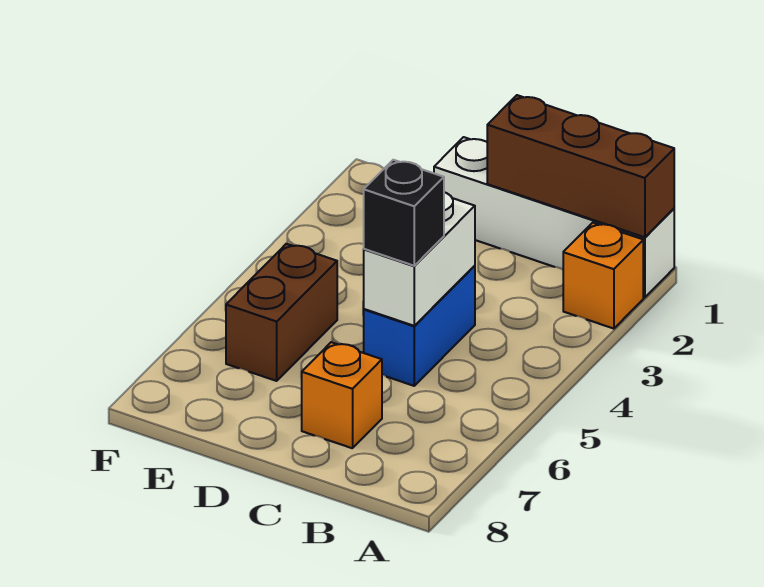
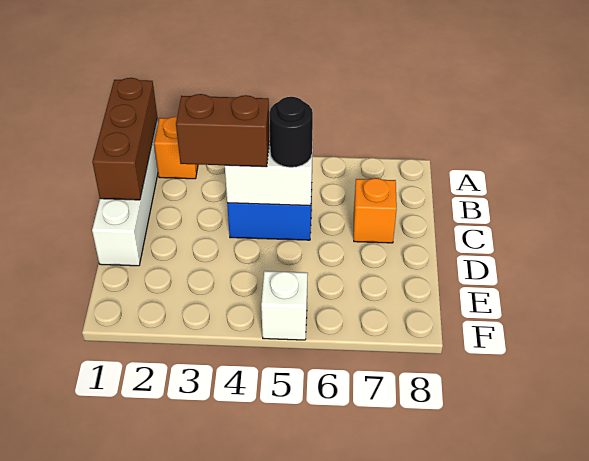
black 1x1 brick [364,160,444,266] -> black 1x1 round brick [269,97,313,167]
brown 1x2 brick [226,244,337,381] -> brown 1x2 brick moved to [176,94,270,167]
none -> white 1x1 brick [261,271,308,340]

